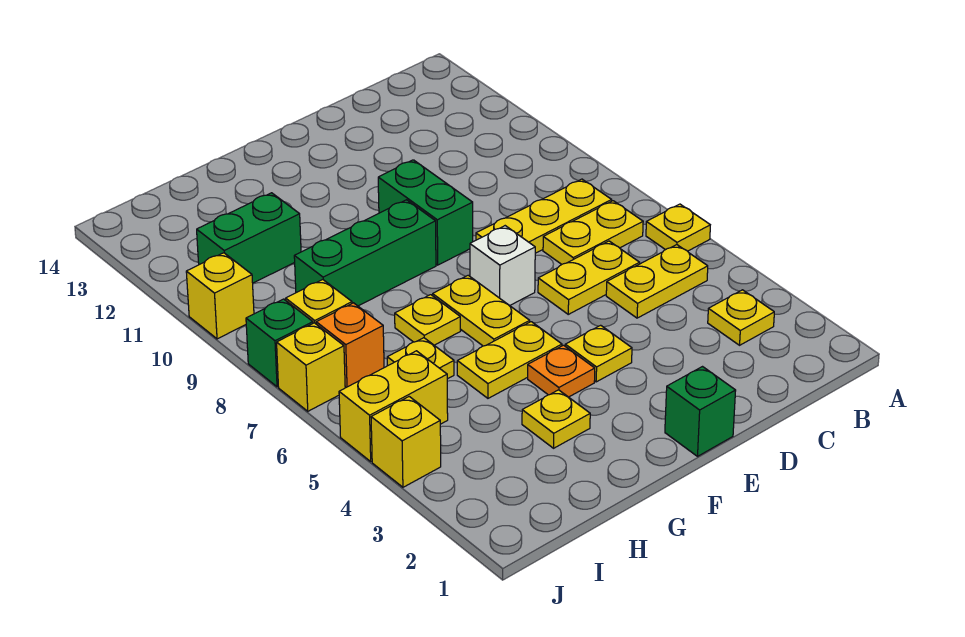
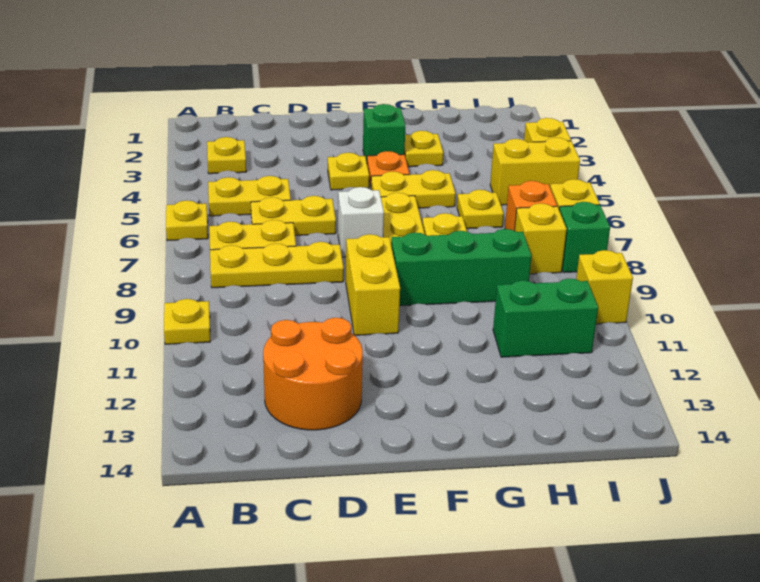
none -> yellow 1x1 plate [164,299,210,344]
none -> orange 2x2 round brick [263,318,363,430]
green 1x1 brick [665,367,736,456] -> green 1x1 brick moved to [363,104,405,161]
green 1x2 brick [378,160,473,265] -> yellow 1x2 brick [346,234,400,335]

